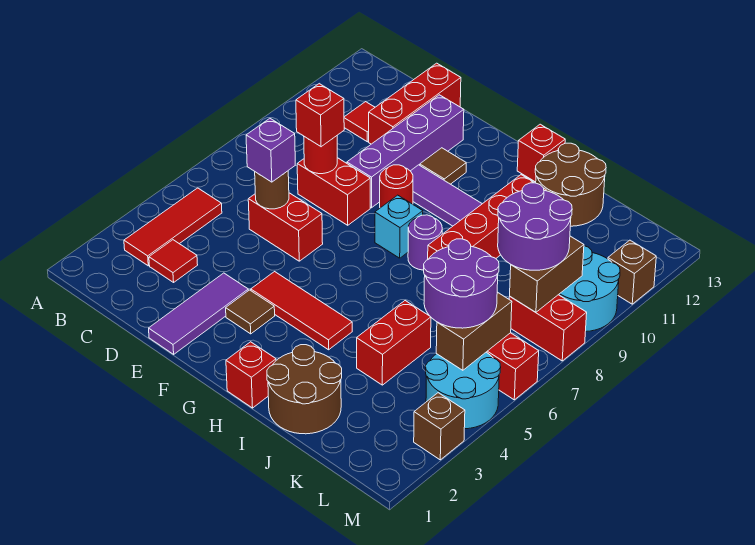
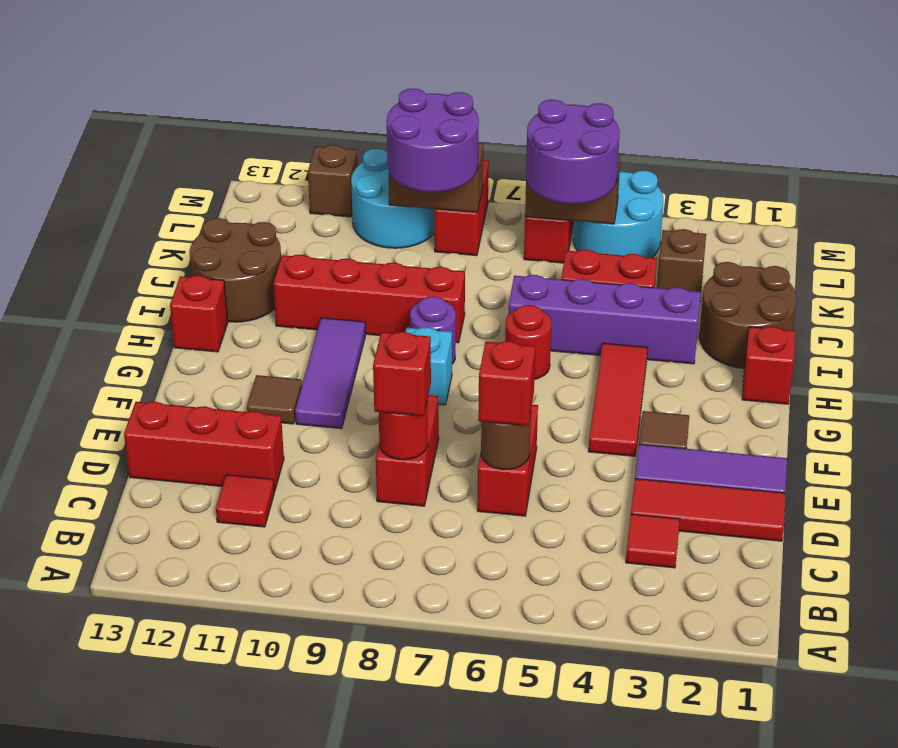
red 1x3 tile [124,188,222,266] -> red 1x3 tile moved to [631,479,785,541]
purple 1x1 brick [246,118,295,182] -> red 1x1 brick [478,341,535,426]
purple 1x4 brick [347,95,464,208] -> purple 1x4 brick moved to [508,275,701,364]
red 1x1 round brick [380,165,413,208] -> red 1x1 round brick moved to [505,305,551,379]
brown 1x1 brick [414,393,465,460] -> brown 1x1 brick moved to [657,229,706,292]

